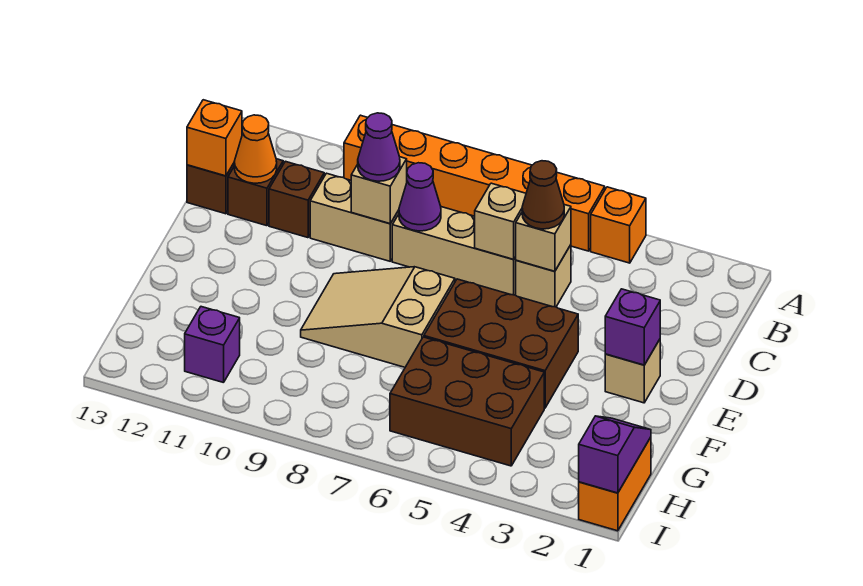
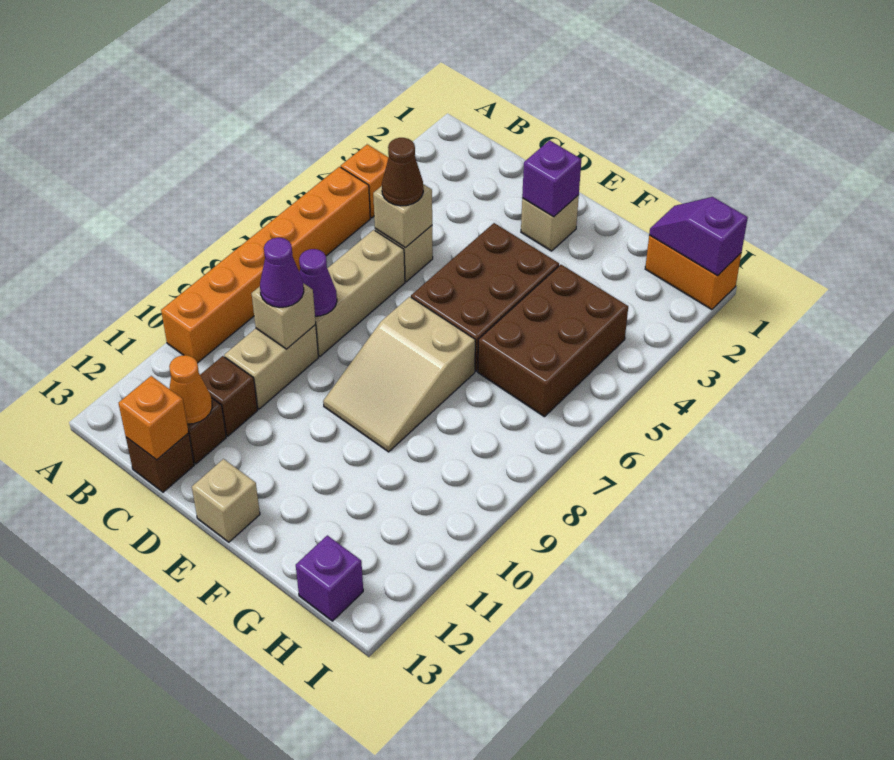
tan 1x1 brick [475,183,526,259] -> tan 1x1 brick moved to [192,459,260,542]
purple 1x1 brick [185,307,240,383] -> purple 1x1 brick moved to [296,535,363,621]

